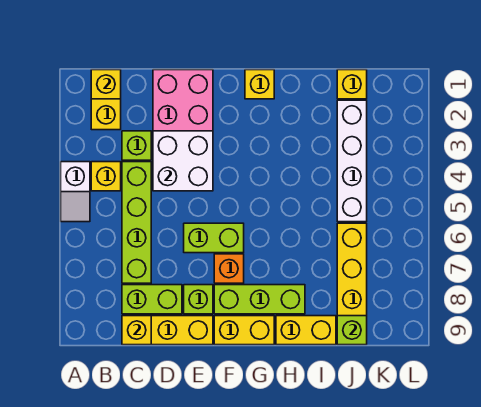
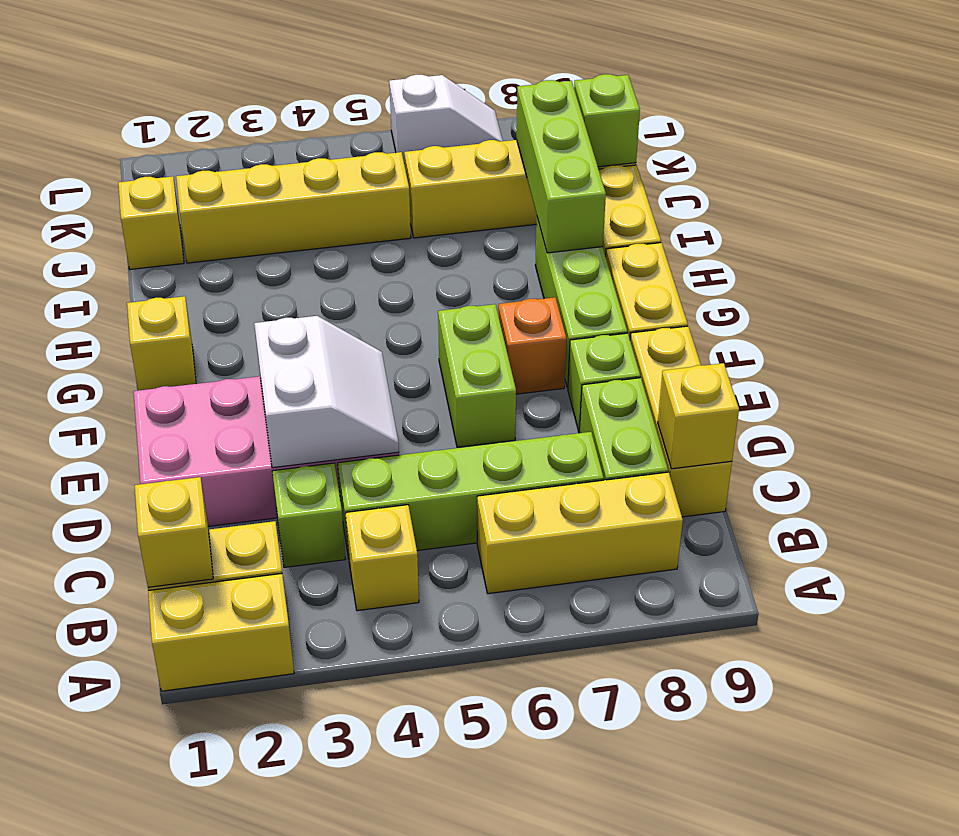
none -> yellow 1x2 brick [148,574,294,691]
white 1x2 slope [61,162,90,222] -> white 1x2 slope moved to [389,75,503,164]
none -> yellow 1x3 brick [477,472,683,594]
white 2x2 brick [153,131,213,191] -> white 2x2 slope [254,316,399,468]
none -> lime 1x3 brick [517,80,606,253]
white 1x4 brick [337,100,367,222] -> yellow 1x4 brick [176,152,411,263]

